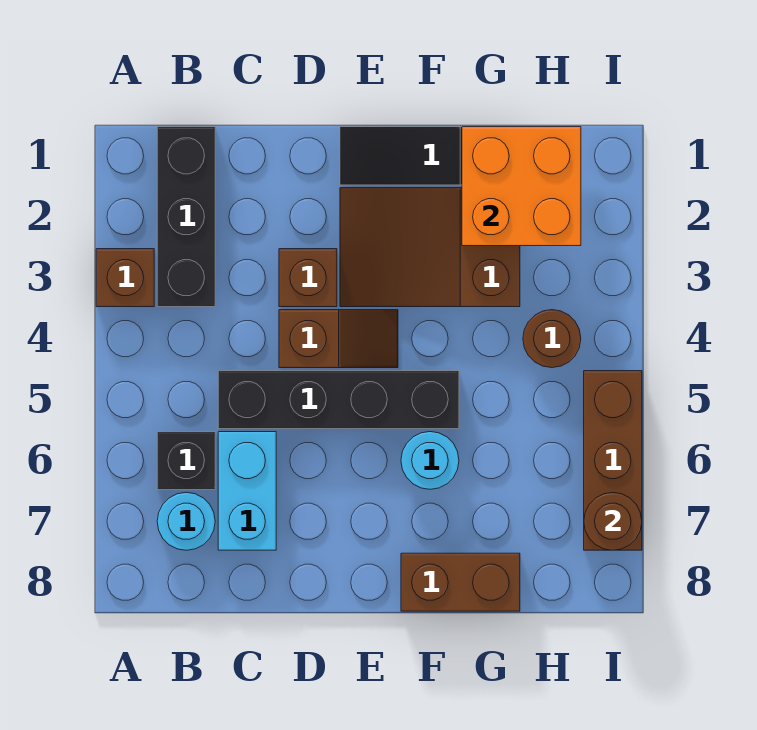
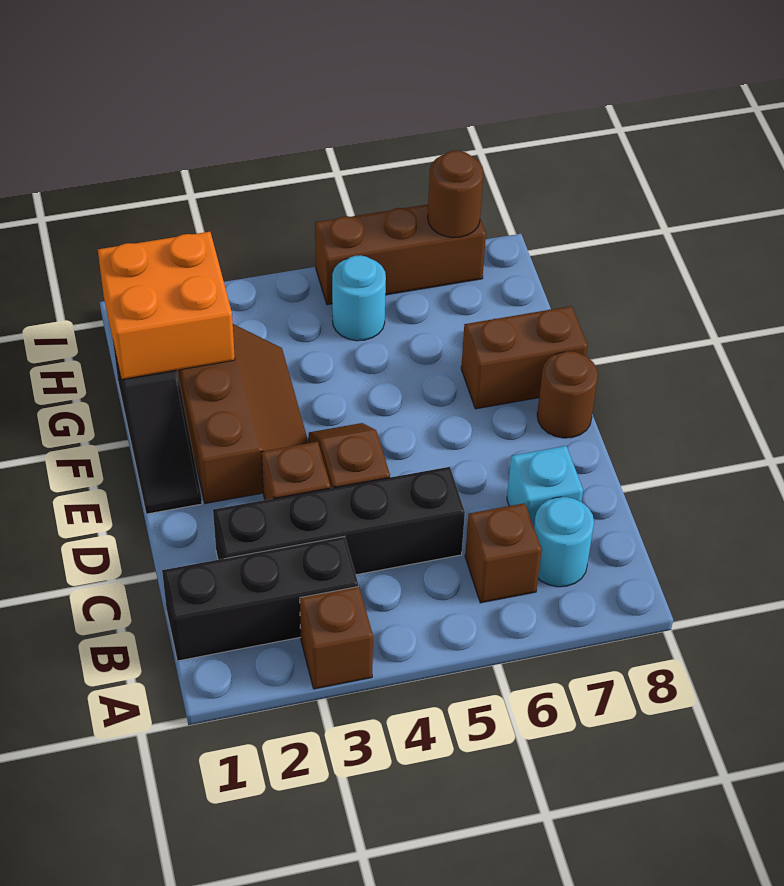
black 1x1 brick [157,432,215,490] -> brown 1x1 brick [465,503,542,603]
black 1x4 brick [218,371,459,429] -> black 1x4 brick turned to [213,467,465,575]
cyan 1x2 brick [218,432,276,550] -> cyan 1x1 brick [507,446,583,526]
brown 2x3 slope [340,188,520,307] -> brown 2x3 slope turned to [177,324,309,504]
cyan 1x1 round brick [401,432,459,489] -> cyan 1x1 round brick moved to [332,255,386,341]
brown 1x2 brick [401,553,520,611] -> brown 1x2 brick turned to [461,306,588,409]
brown 1x1 round brick [523,310,581,368] -> brown 1x1 round brick moved to [537,351,598,438]

